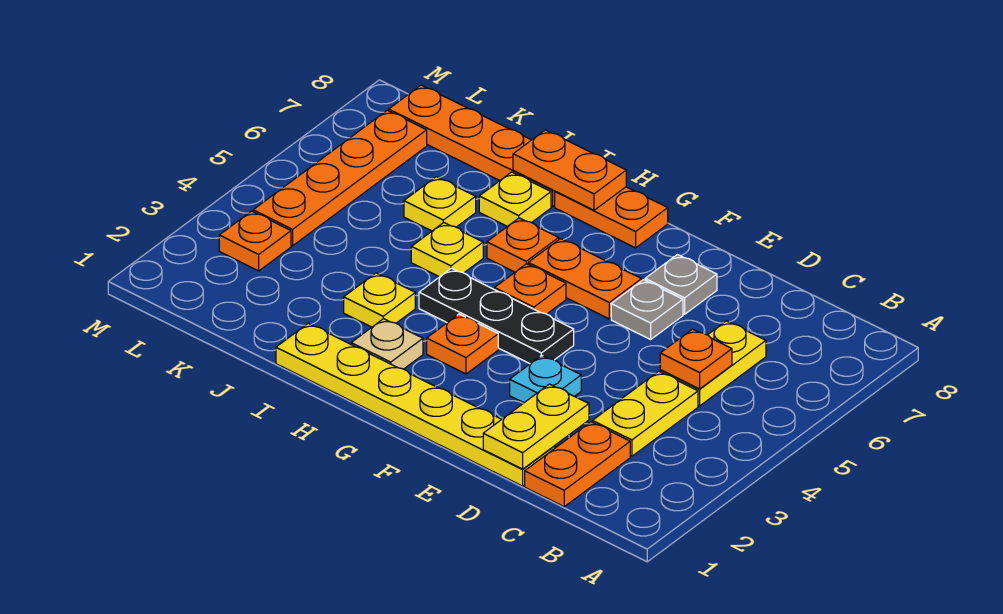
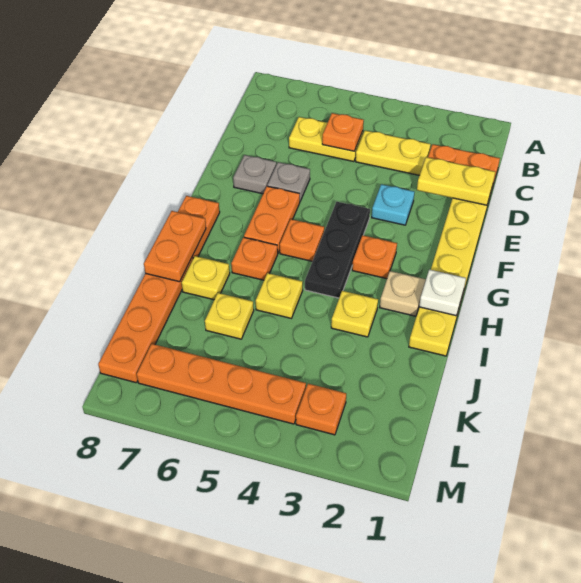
none -> white 1x1 plate [419,270,466,316]

